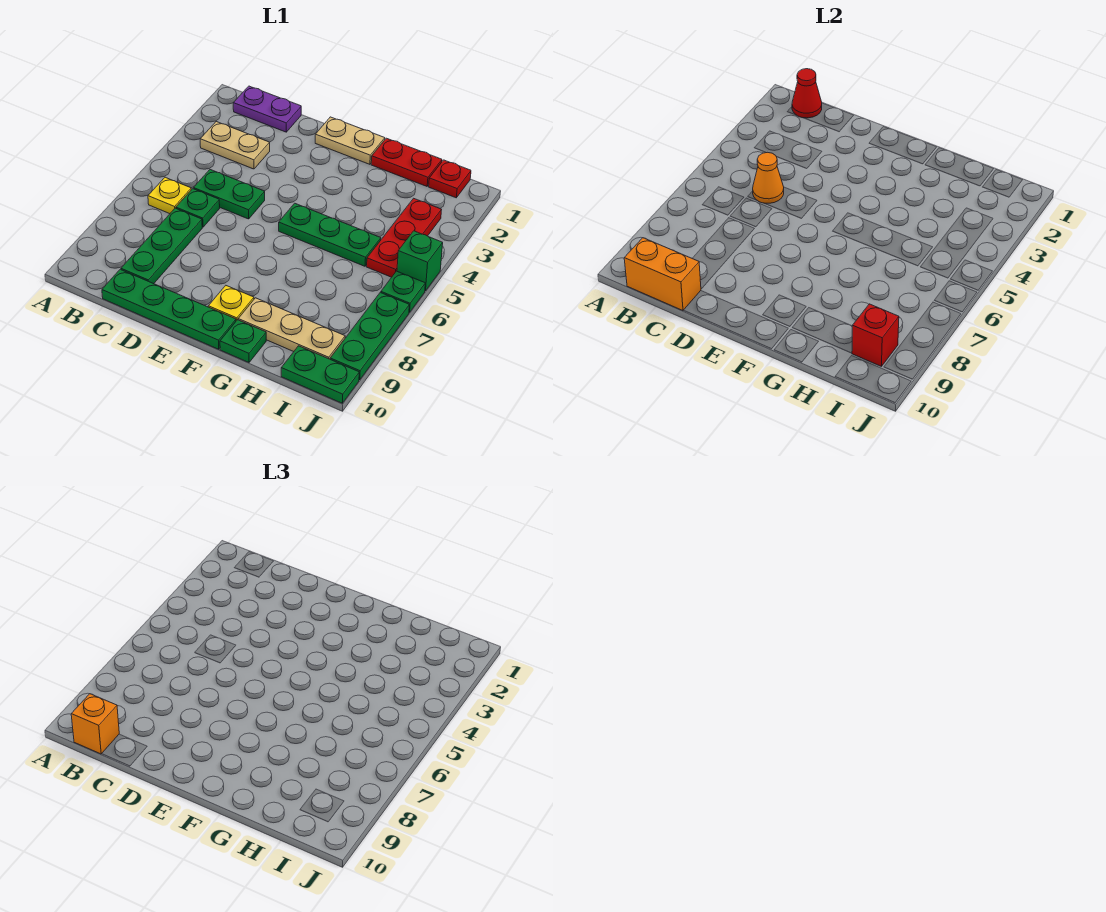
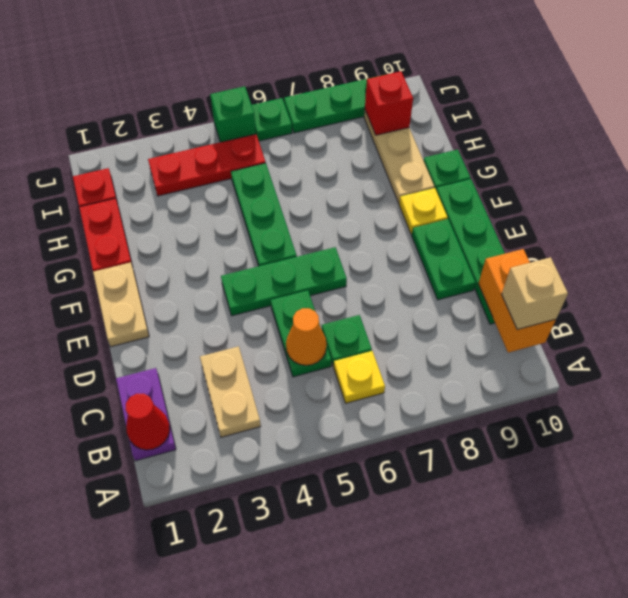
orange 1x1 brick [71,694,119,754] -> tan 1x1 brick [502,257,568,329]
green 1x3 plate [121,208,202,284] -> green 1x3 plate moved to [221,247,347,316]
green 1x2 plate [281,346,359,403] -> green 1x2 plate moved to [412,219,476,300]

